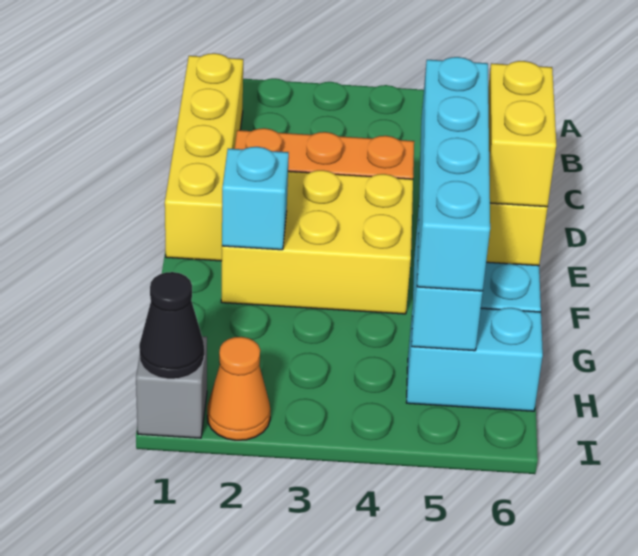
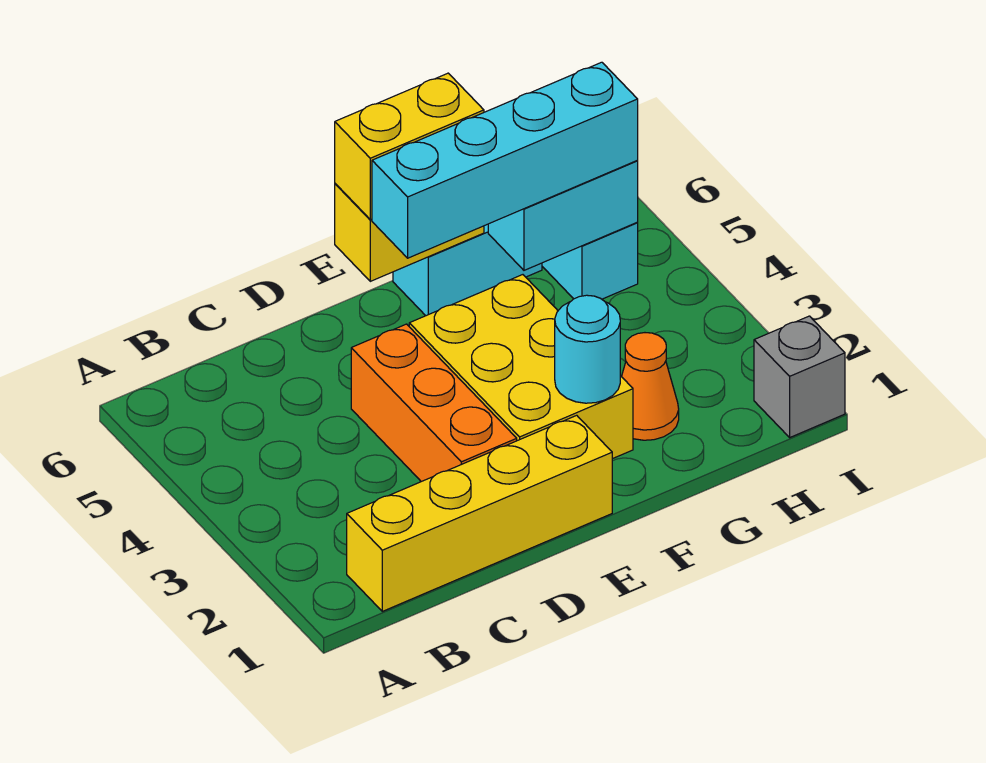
cyan 1x1 brick [222,147,289,250] -> cyan 1x1 round brick [555,295,620,403]
black 1x1 cone [139,272,204,379] -> none
orange 1x1 cone [207,337,270,440] -> orange 1x1 cone moved to [622,333,679,440]

